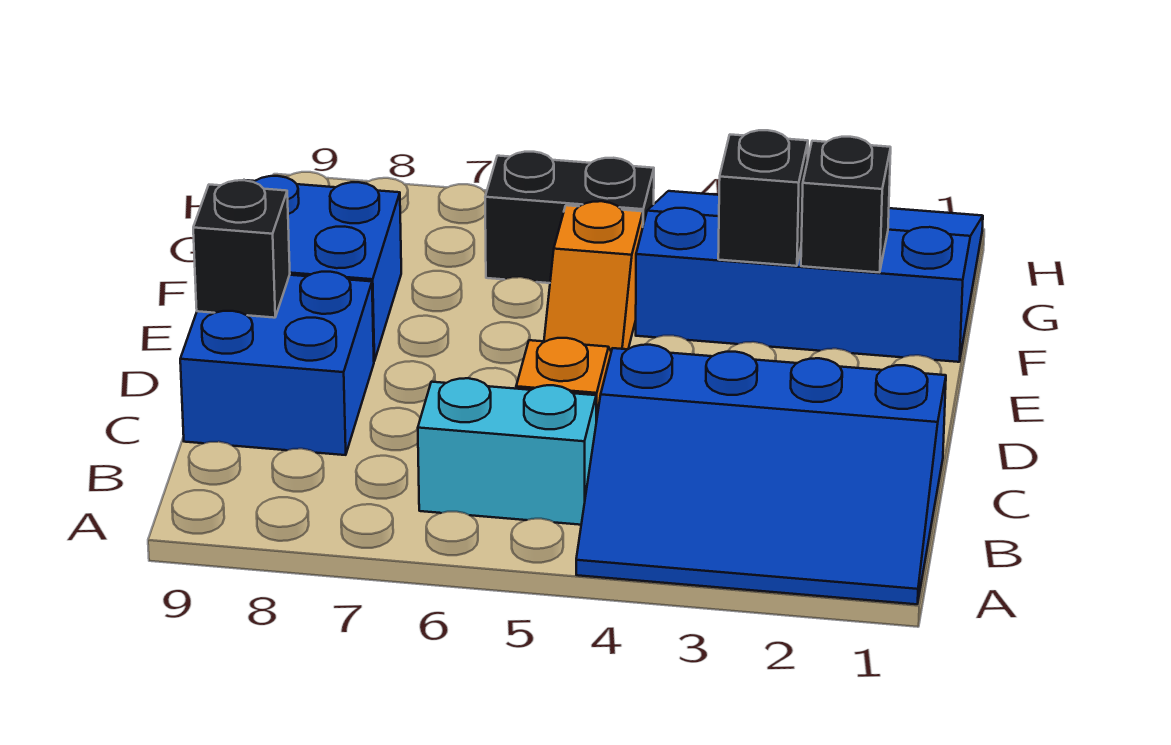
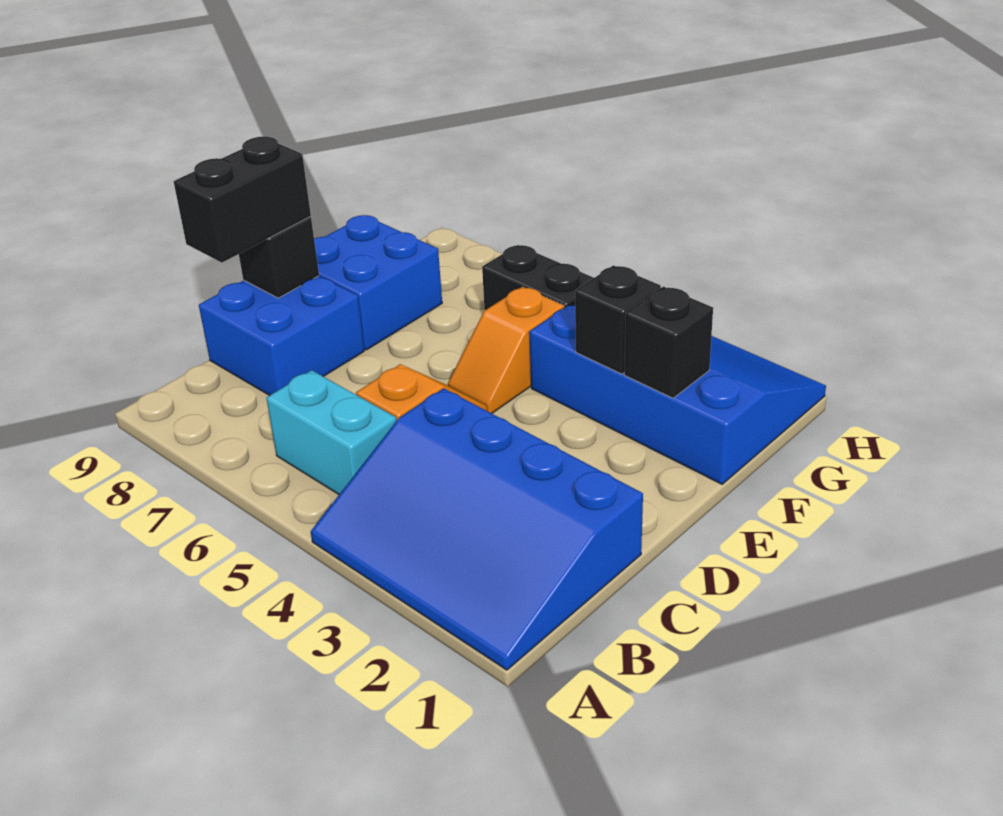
none -> black 1x2 brick [174,137,311,263]

